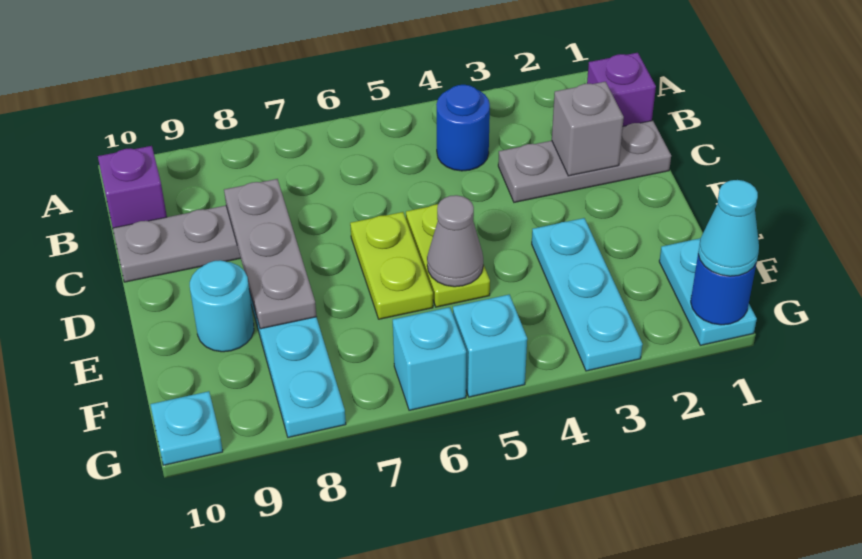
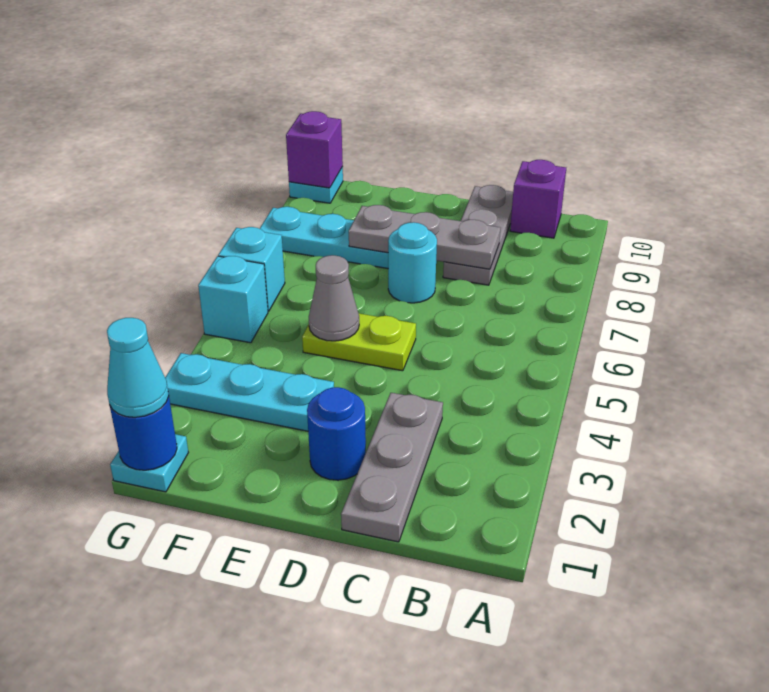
purple 1x1 brick [587,53,656,126] -> purple 1x1 brick moved to [286,111,343,188]
blue 1x1 round brick [436,85,490,171] -> blue 1x1 round brick moved to [307,387,366,480]
grey 1x1 brick [552,82,624,176] -> none
lime 1x2 plate [350,212,433,319] -> none
cyan 1x1 round brick [190,260,254,352] -> cyan 1x1 round brick moved to [388,222,437,303]
cyan 1x2 plate [659,238,757,345] -> cyan 1x1 plate [110,434,188,492]

